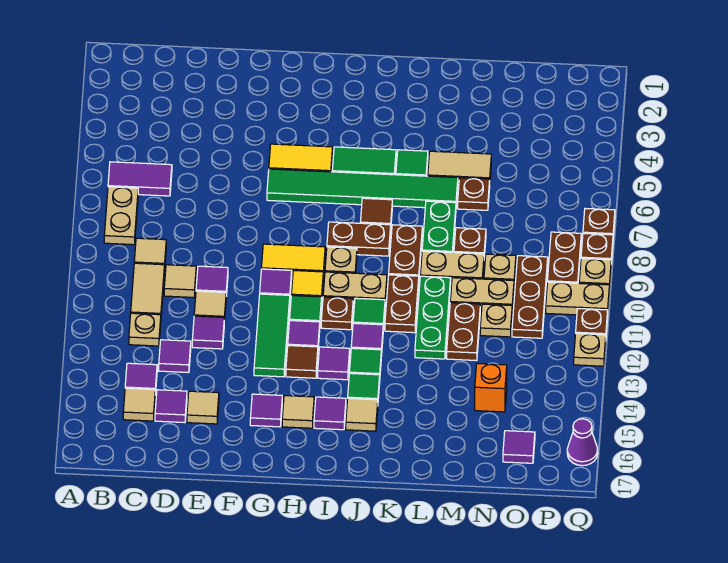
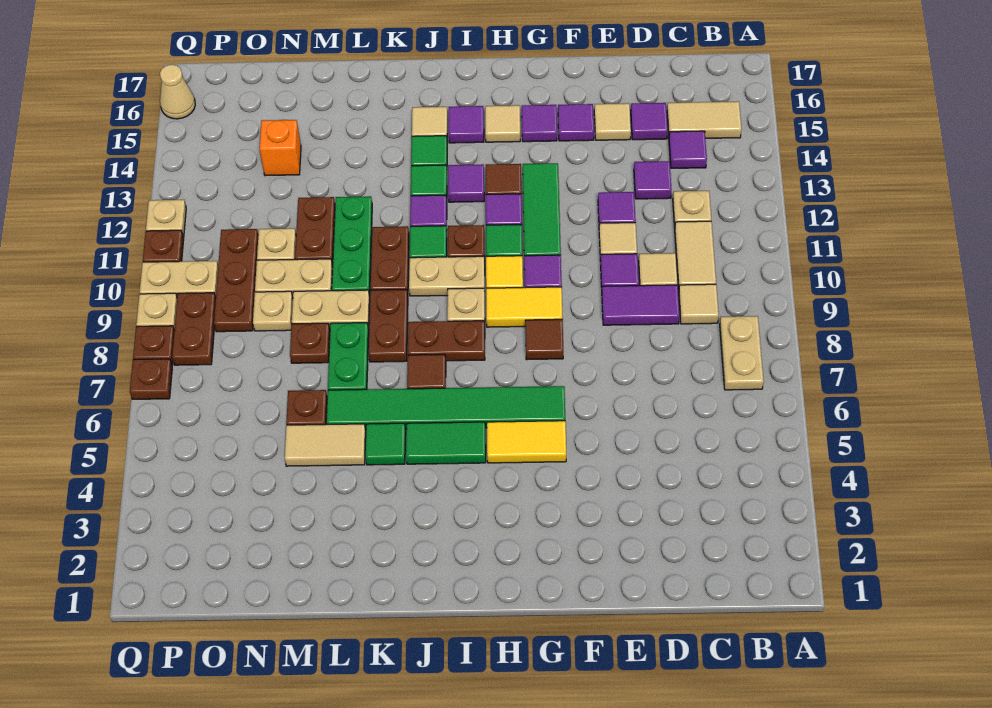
purple 1x2 tile [108,162,172,196] -> purple 1x2 tile moved to [602,285,680,325]
tan 1x1 tile [123,388,155,421] -> tan 1x2 tile [667,101,742,138]
none -> brown 1x1 tile [525,319,563,360]
purple 1x1 tile [503,431,535,463] -> purple 1x1 tile moved to [558,104,594,141]
purple 1x1 cone [567,419,598,466] -> tan 1x1 cone [160,64,195,119]

